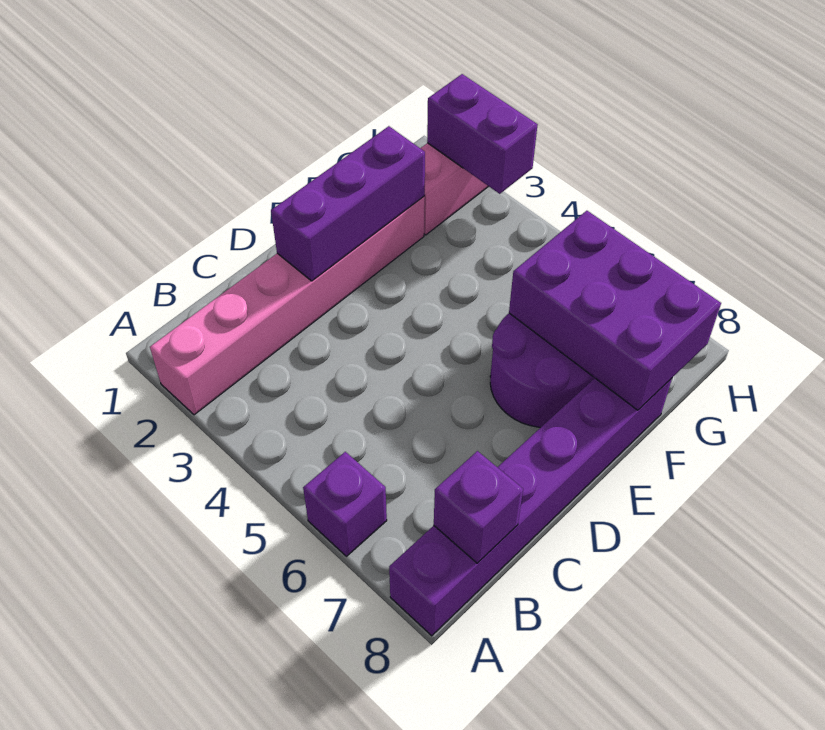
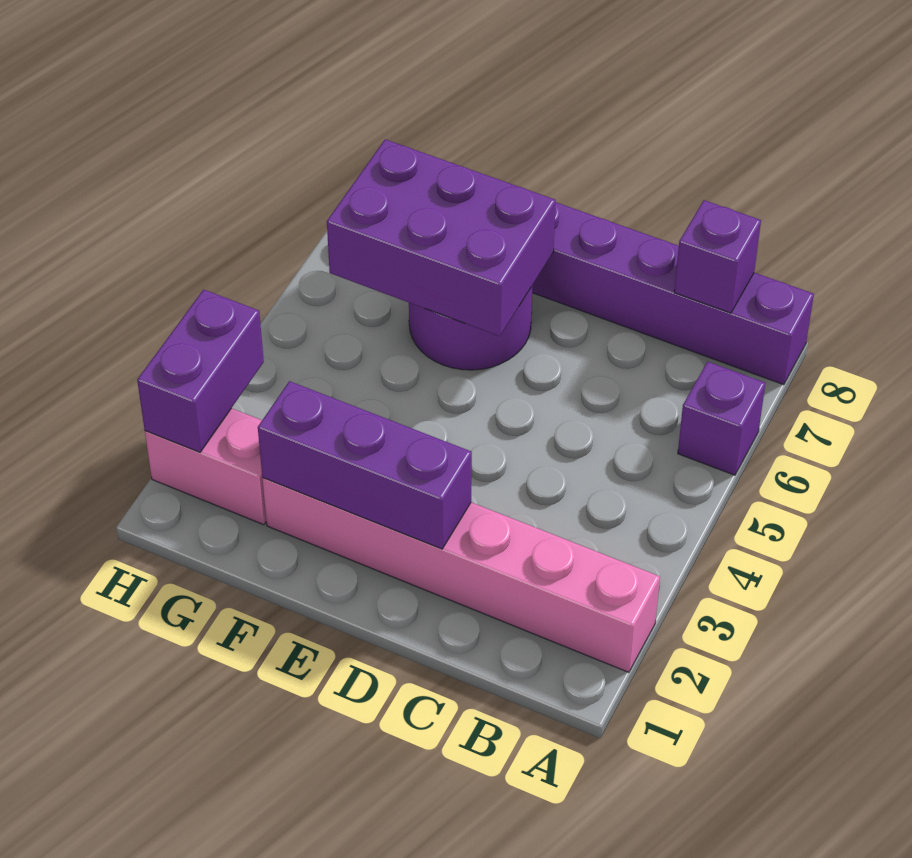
purple 2x3 brick [509,211,721,410] -> purple 2x3 brick turned to [327,139,556,336]

